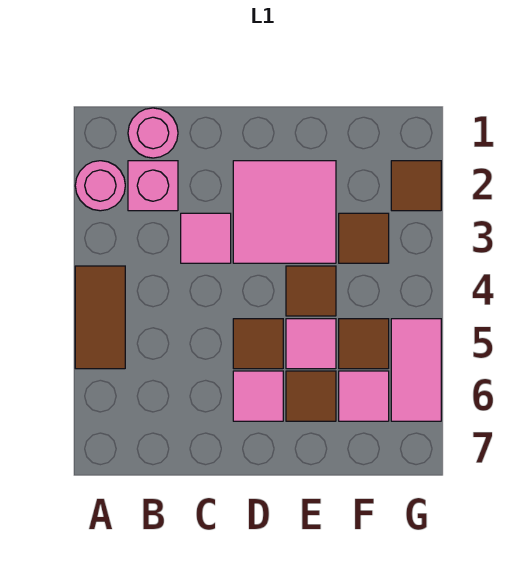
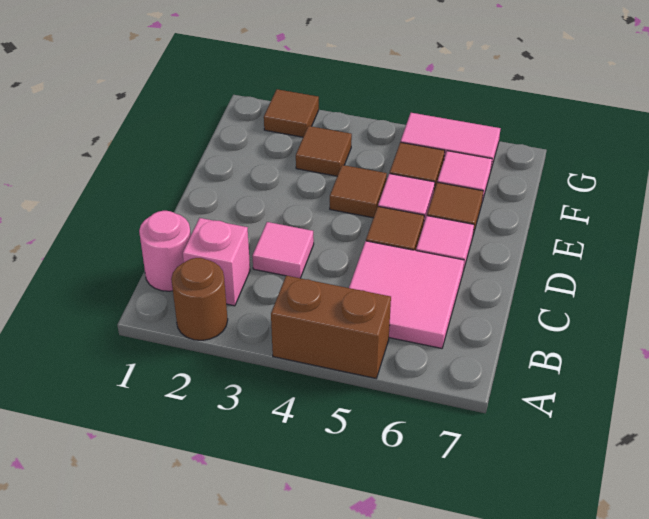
pink 1x1 round brick [75,161,125,211] -> brown 1x1 round brick [171,258,228,340]
brown 1x2 tile [75,266,125,369] -> brown 1x2 brick [271,276,391,378]
pink 2x2 tile [233,161,336,263] -> pink 2x2 tile moved to [349,241,464,348]

